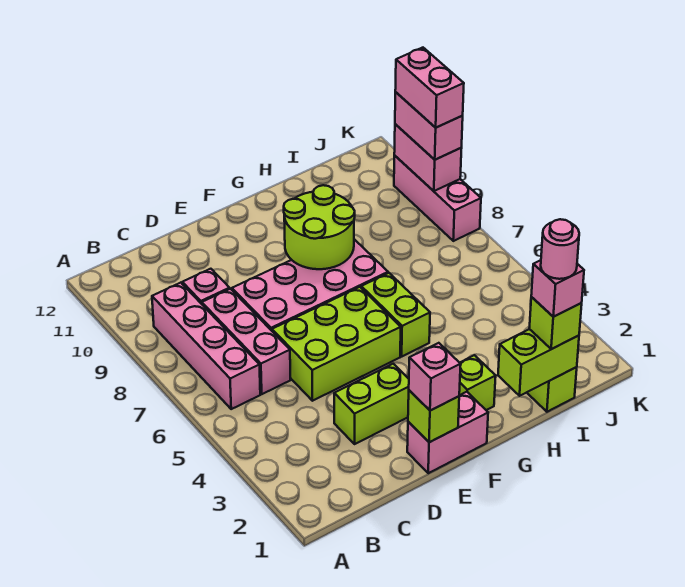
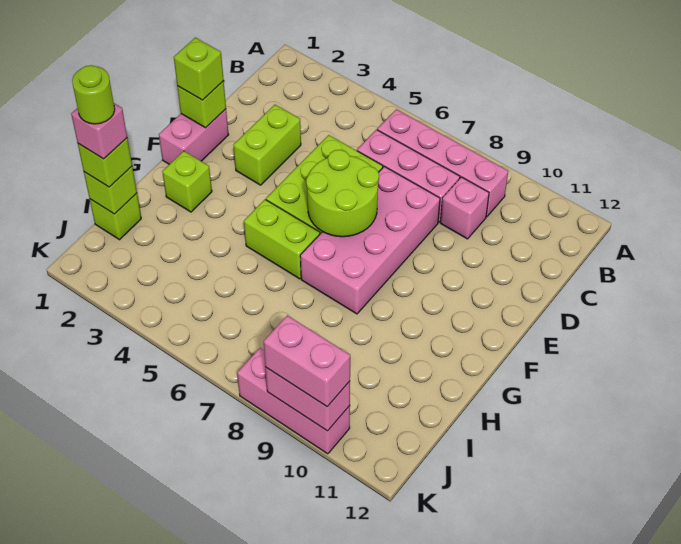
pink 1x1 brick [409,343,461,411] -> lime 1x1 brick [174,38,224,100]
lime 2x2 round brick [284,185,355,269] -> lime 2x2 round brick moved to [306,150,379,237]
lime 1x2 brick [498,329,579,396] -> lime 1x1 brick [84,167,137,214]
pink 1x1 round brick [541,219,579,279] -> lime 1x1 round brick [72,65,115,124]
pink 1x2 brick [395,48,464,128] -> none

